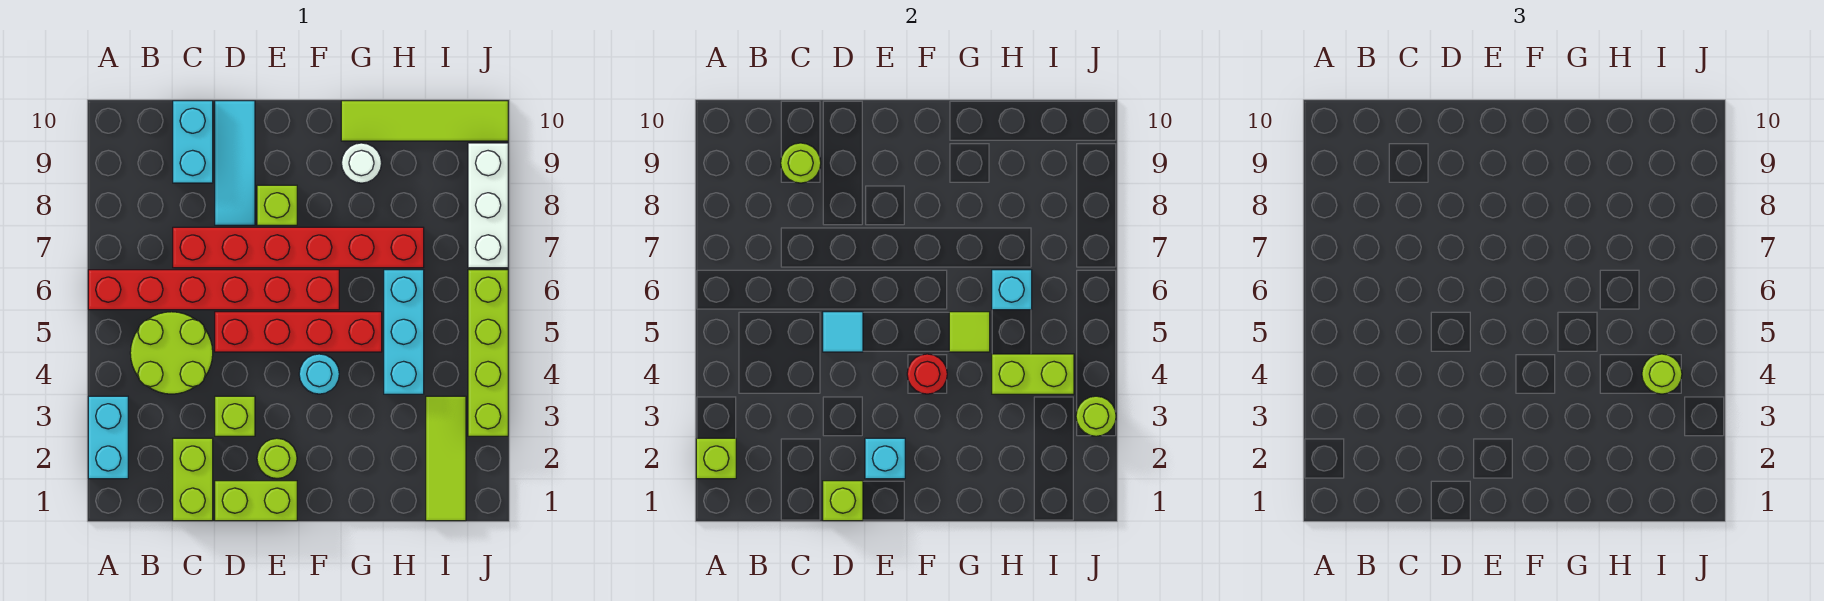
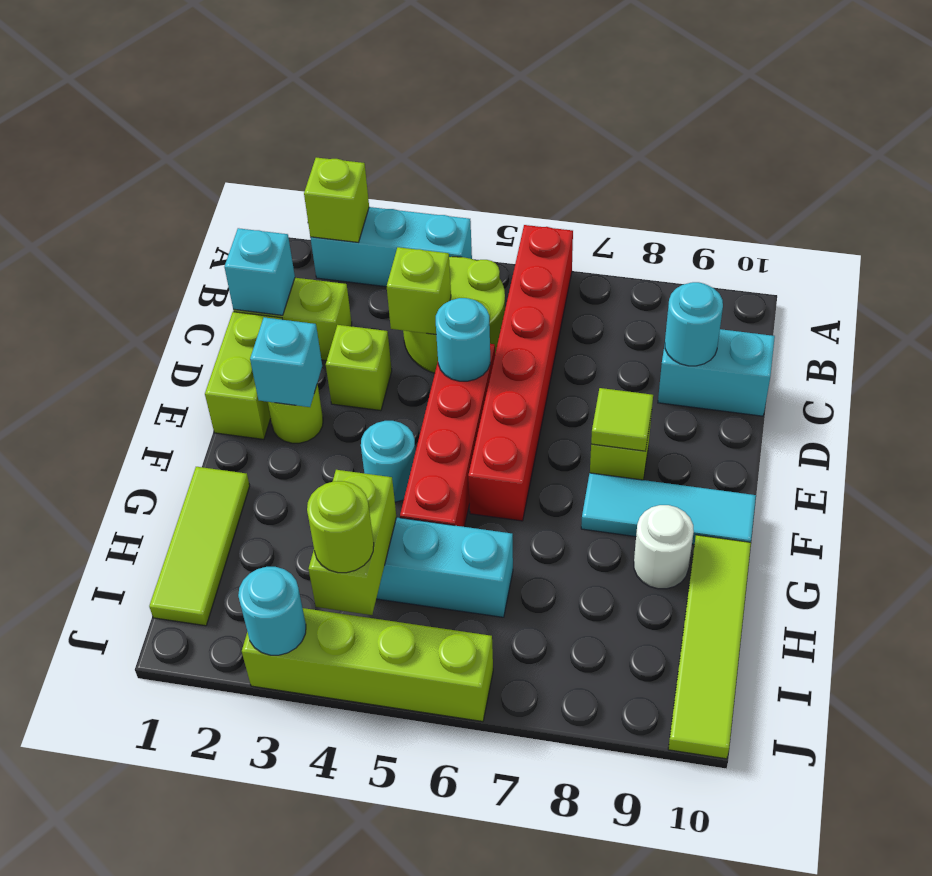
cyan 1x2 brick [88,396,128,479] -> cyan 1x3 brick [310,207,472,287]
red 1x6 brick [173,227,424,268] -> none
lime 1x1 round brick [781,143,821,183] -> cyan 1x1 round brick [665,282,723,366]
lime 1x1 brick [823,481,863,521] -> lime 1x1 brick moved to [387,247,451,334]
cyan 1x1 tile [823,312,863,352] -> cyan 1x1 round brick [436,298,490,381]
cyan 1x3 tile [215,101,255,225] -> cyan 1x3 tile moved to [581,473,756,545]
red 1x1 round brick [907,354,947,394] -> none
lime 1x1 tile [949,312,990,352] -> lime 1x1 tile moved to [591,388,653,451]
cyan 1x1 brick [992,270,1032,310] -> cyan 1x1 brick moved to [224,228,295,315]
lime 1x3 tile [426,396,466,521] -> lime 1x3 tile turned to [149,467,250,626]
lime 1x1 round brick [1076,396,1116,436] -> cyan 1x1 round brick [238,567,306,655]
white 1x3 brick [468,143,508,268] -> none

